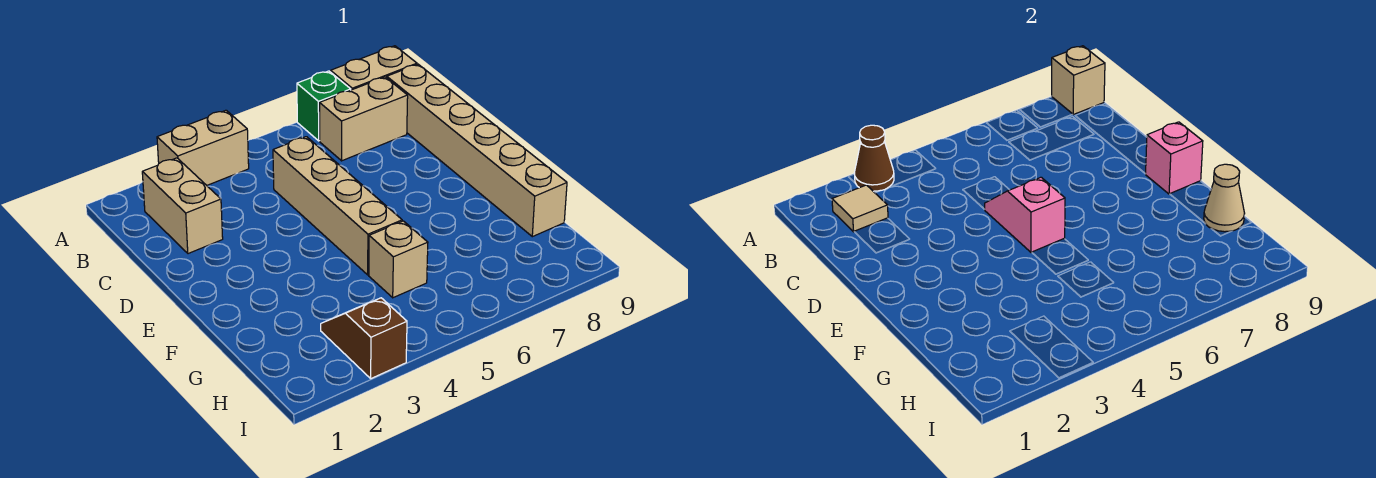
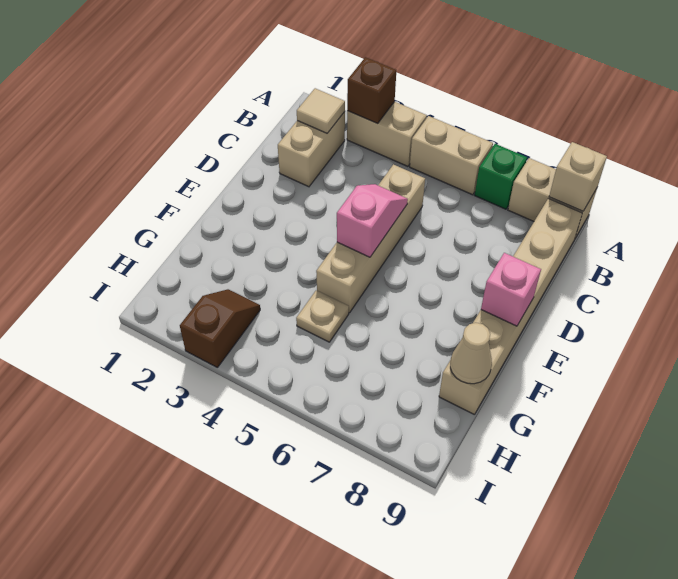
brown 1x1 cone [854,125,894,191] -> brown 1x1 brick [347,57,396,123]
tan 1x2 brick [320,77,408,161] -> tan 1x2 brick moved to [410,116,493,195]
tan 1x1 brick [369,221,428,298] -> tan 1x1 plate [296,290,349,342]

